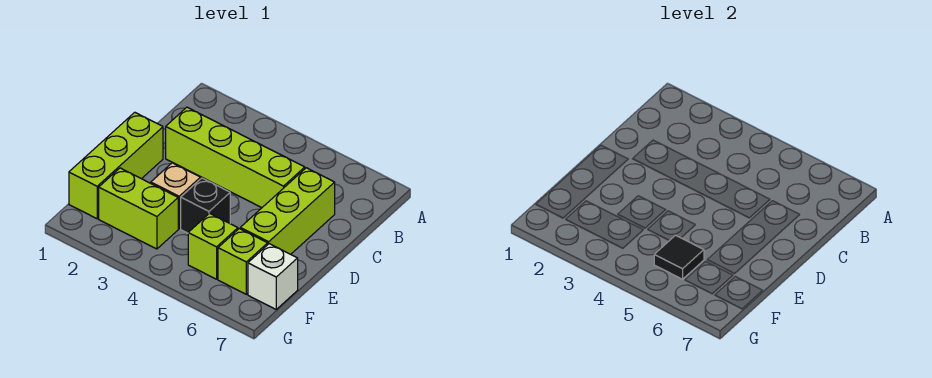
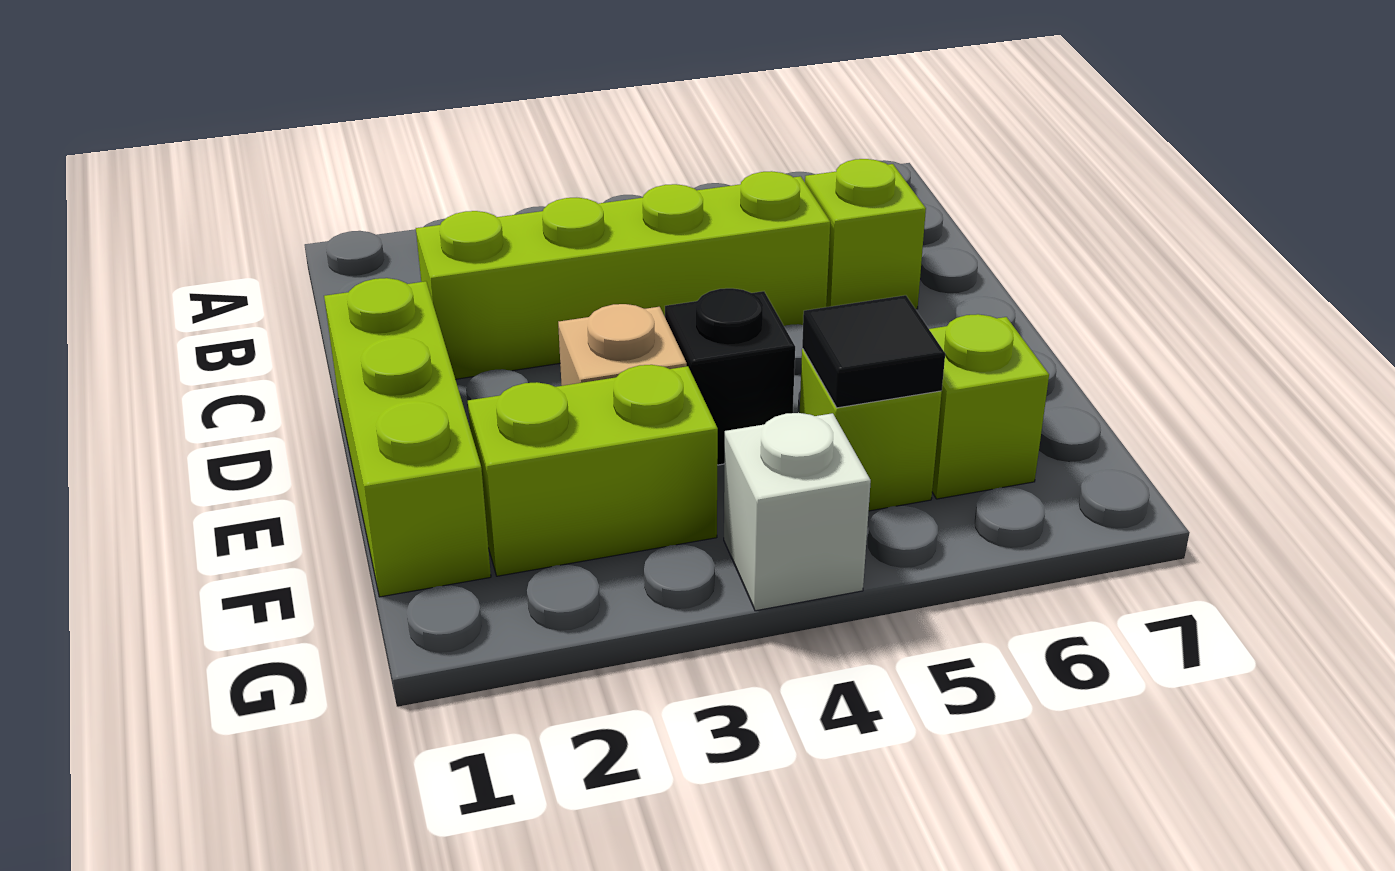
lime 1x3 brick [240,168,335,254] -> lime 1x1 brick [805,159,926,309]
white 1x1 brick [248,244,298,309] -> white 1x1 brick moved to [724,413,871,611]

